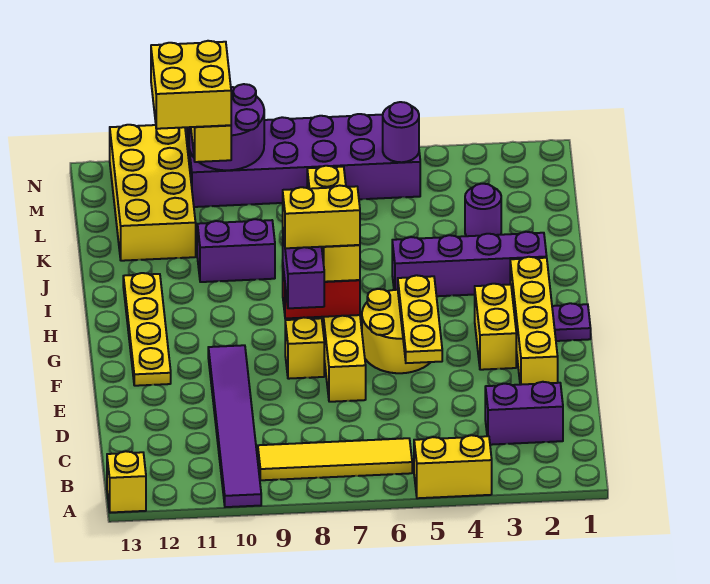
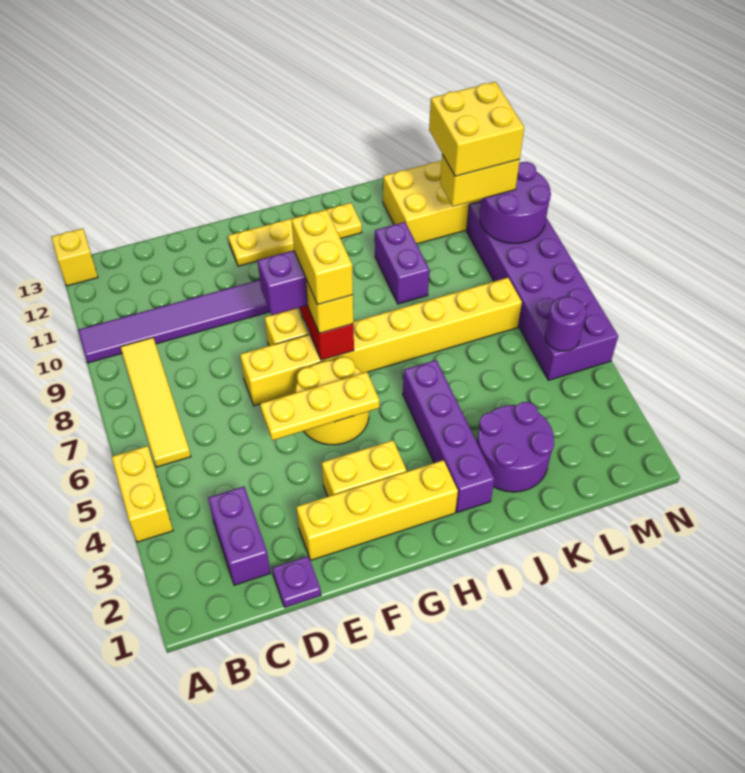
purple 1x1 plate [552,303,591,341] -> purple 1x1 plate moved to [272,556,321,607]
purple 1x1 round brick [465,184,501,236] -> purple 2x2 round brick [477,402,554,492]

